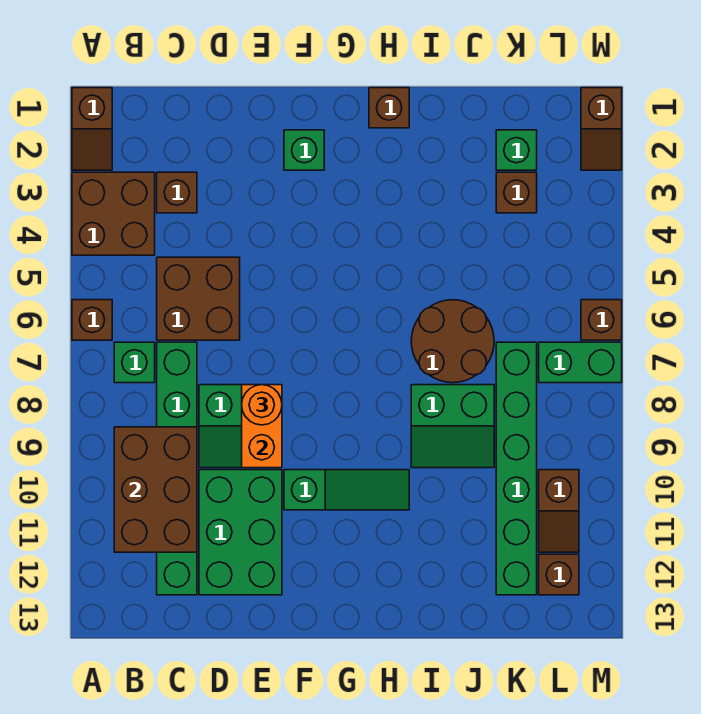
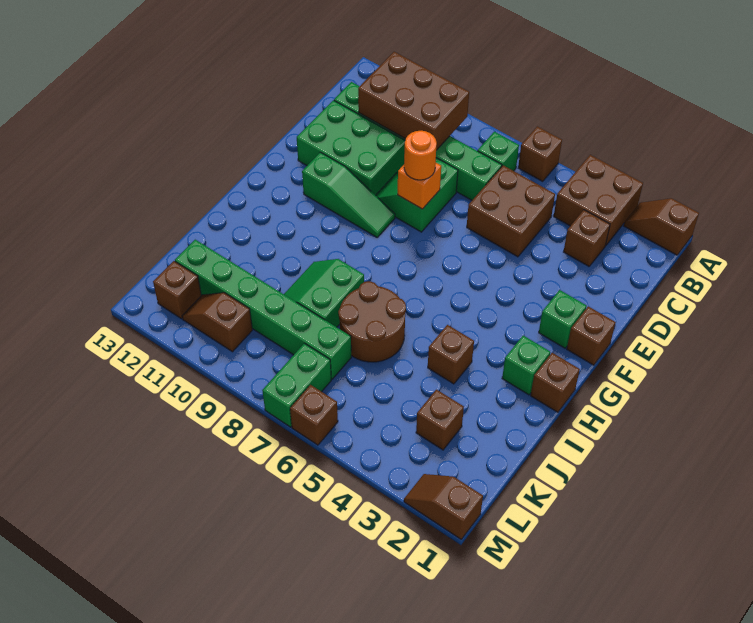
orange 1x2 brick [242,385,282,468] -> orange 1x1 brick [398,163,441,209]
none -> brown 1x1 brick [567,306,616,365]
green 1x3 slope [284,470,409,510] -> green 1x3 slope turned to [302,152,395,237]
none -> brown 1x1 brick [428,325,474,384]
green 1x1 brick [496,130,537,170] -> green 1x1 brick moved to [502,336,550,395]

